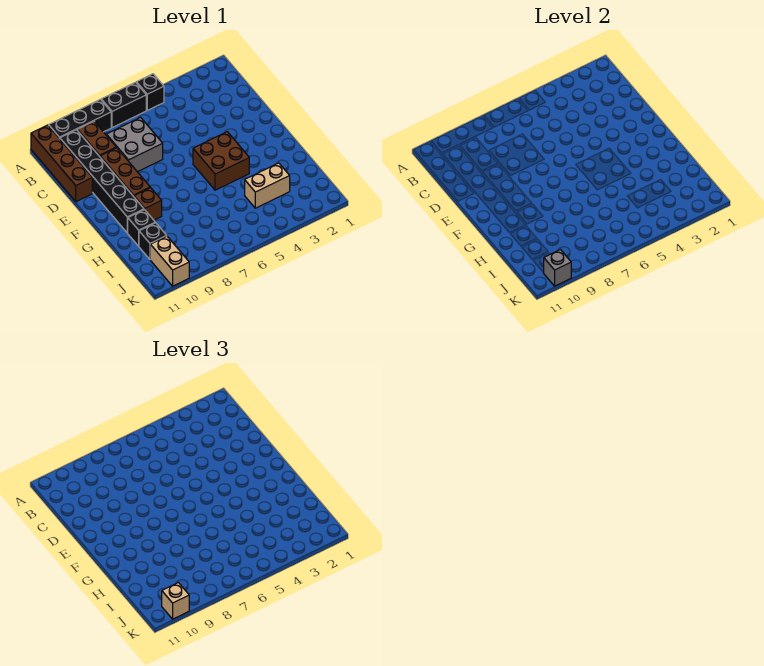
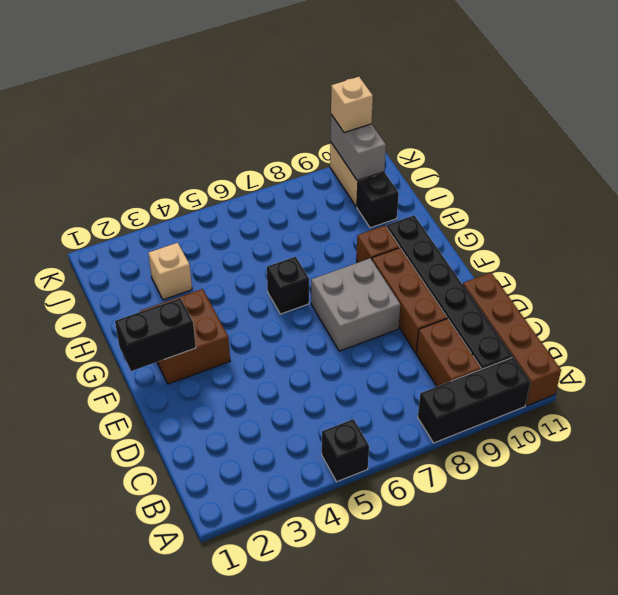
black 1x2 brick [101,82,146,128] -> black 1x2 brick moved to [115,298,196,371]
grey 2x2 brick [106,118,163,172] -> grey 2x2 brick moved to [311,258,400,351]
brown 2x2 brick [193,132,249,190] -> brown 2x2 brick moved to [140,289,230,384]
black 1x1 brick [128,210,155,246] -> black 1x1 brick moved to [267,257,309,314]
tan 1x2 brick [245,163,290,208] -> tan 1x1 brick [148,243,192,300]
grey 1x1 brick [544,250,571,286] -> grey 1x2 brick [331,115,386,181]

